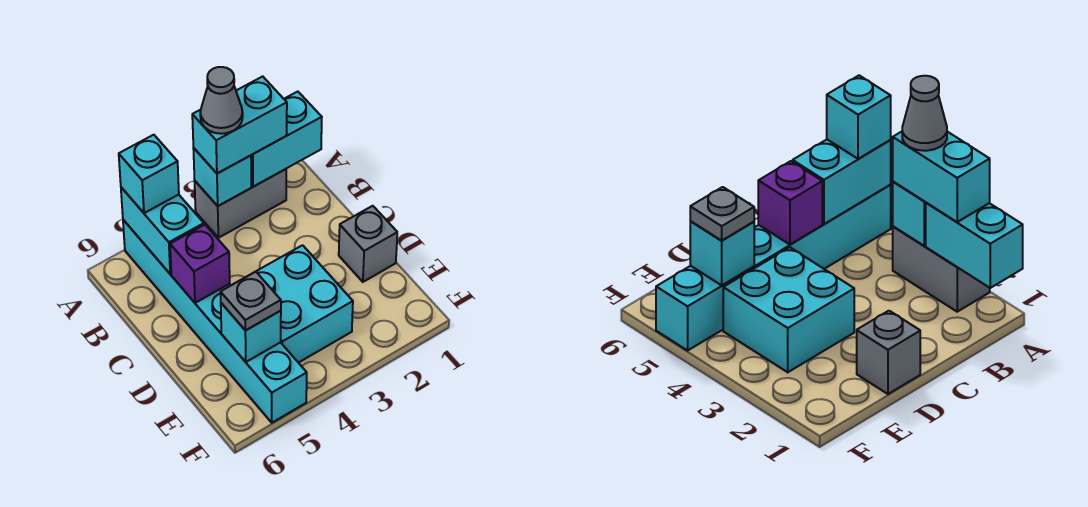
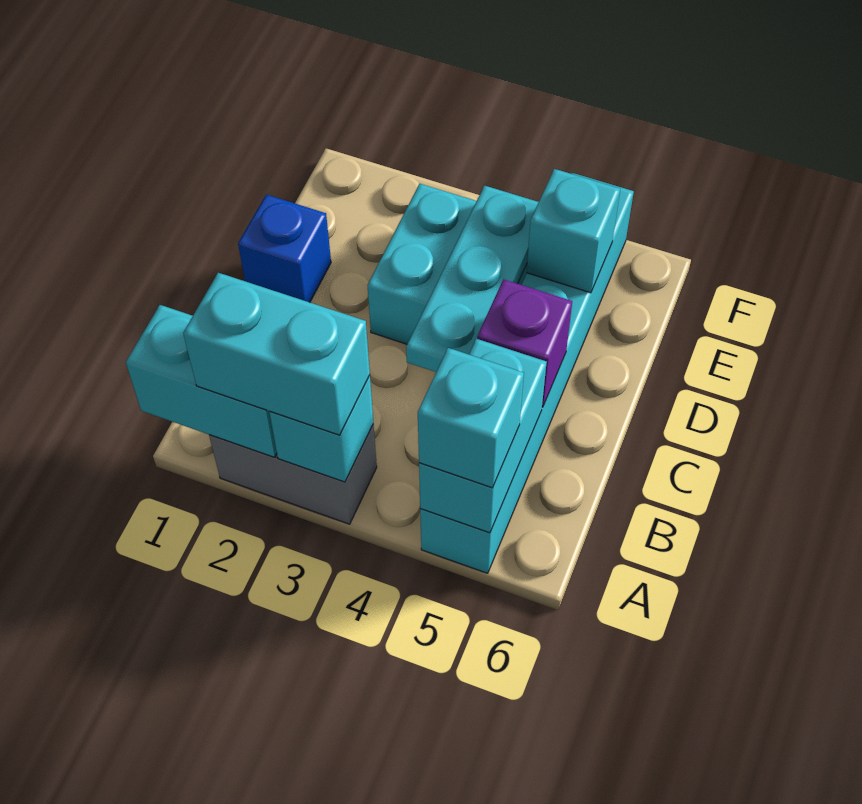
grey 1x1 cone [200,67,243,134] -> none
none -> cyan 1x3 plate [406,186,539,372]
grey 1x1 brick [339,206,397,282] -> blue 1x1 brick [238,195,331,302]
grey 1x1 plate [221,272,281,331] -> none

